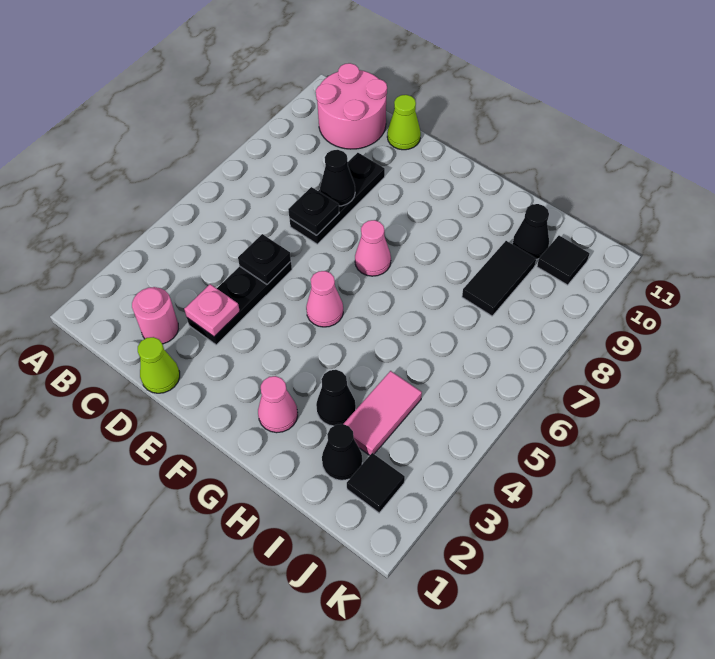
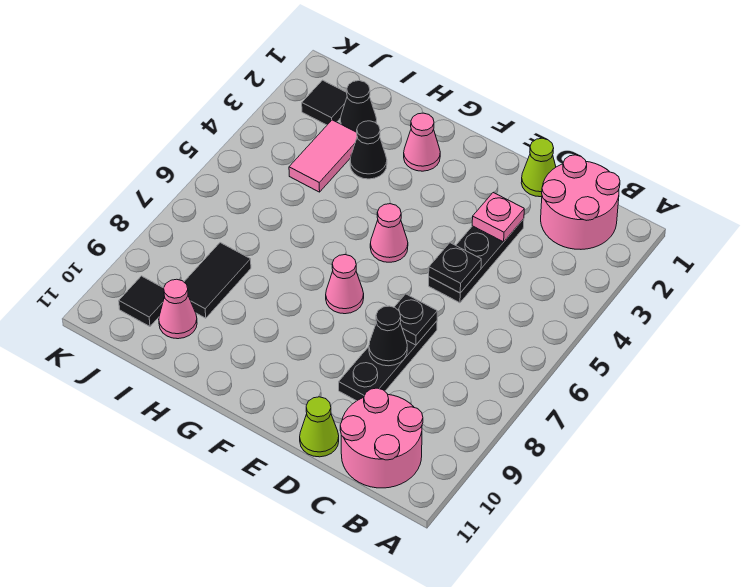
pink 1x1 round brick [132,287,178,344] -> pink 2x2 round brick [541,155,620,249]
black 1x1 cone [513,204,549,260] -> pink 1x1 cone [159,279,197,339]

